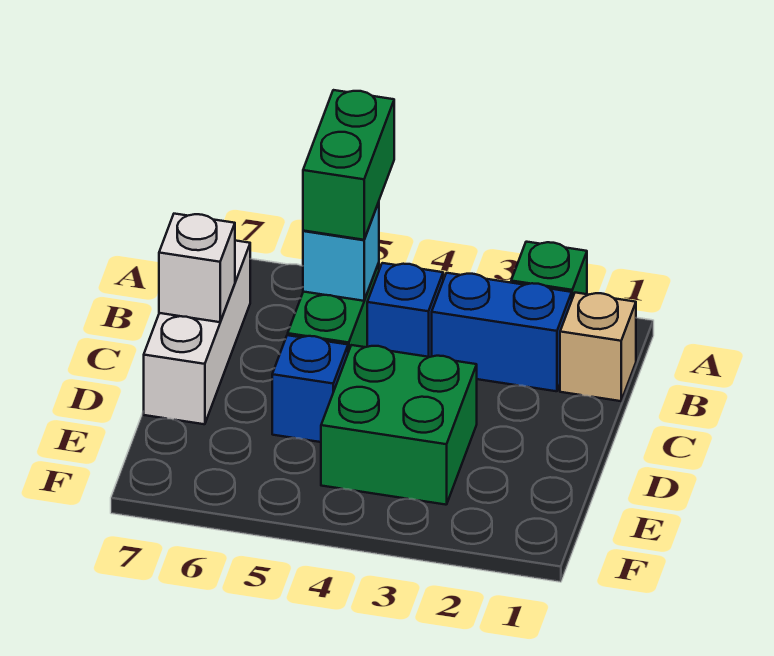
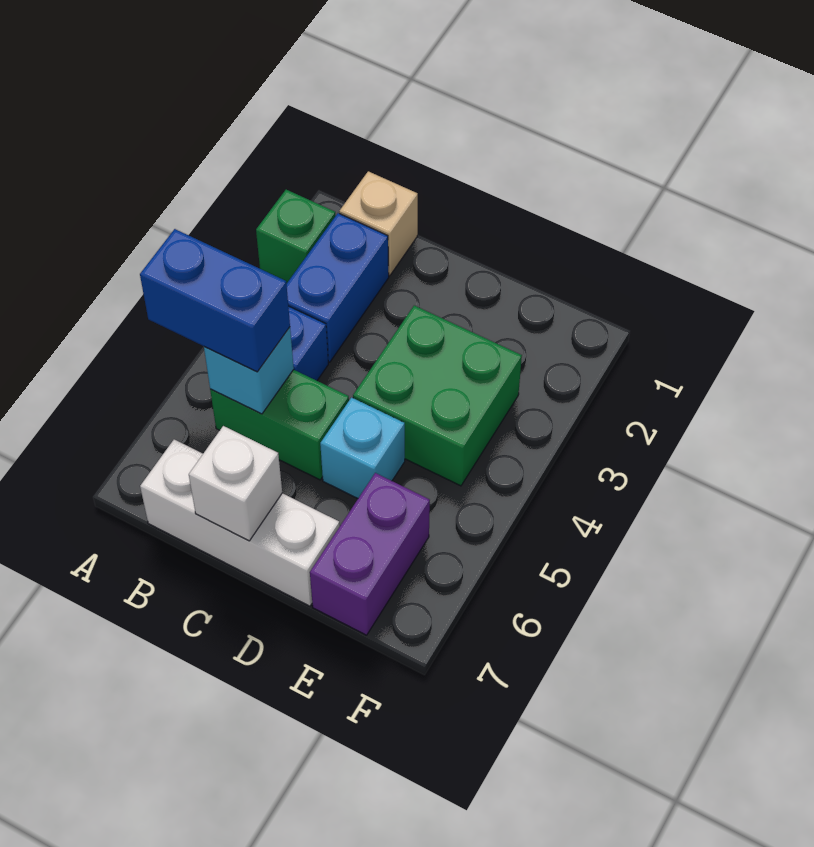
green 1x2 brick [303,90,394,240] -> blue 1x2 brick [140,229,290,372]
blue 1x1 brick [272,335,348,442] -> cyan 1x1 brick [320,398,405,498]
none -> purple 1x2 brick [310,473,430,635]

